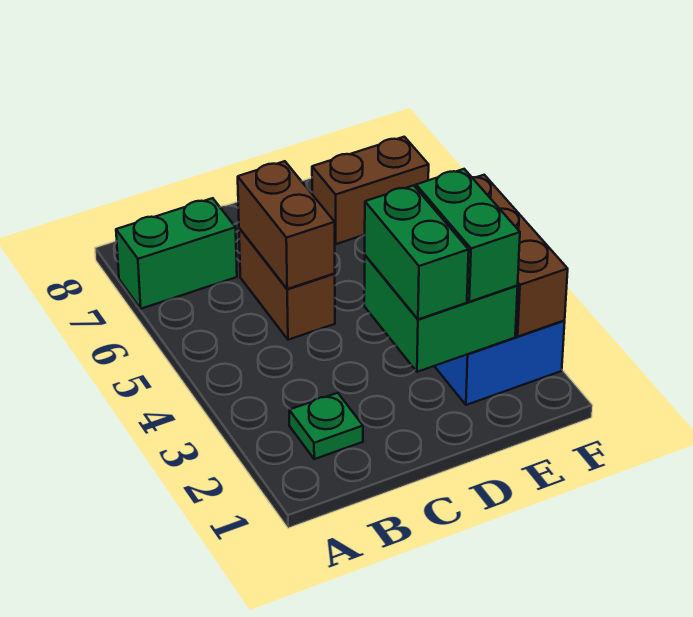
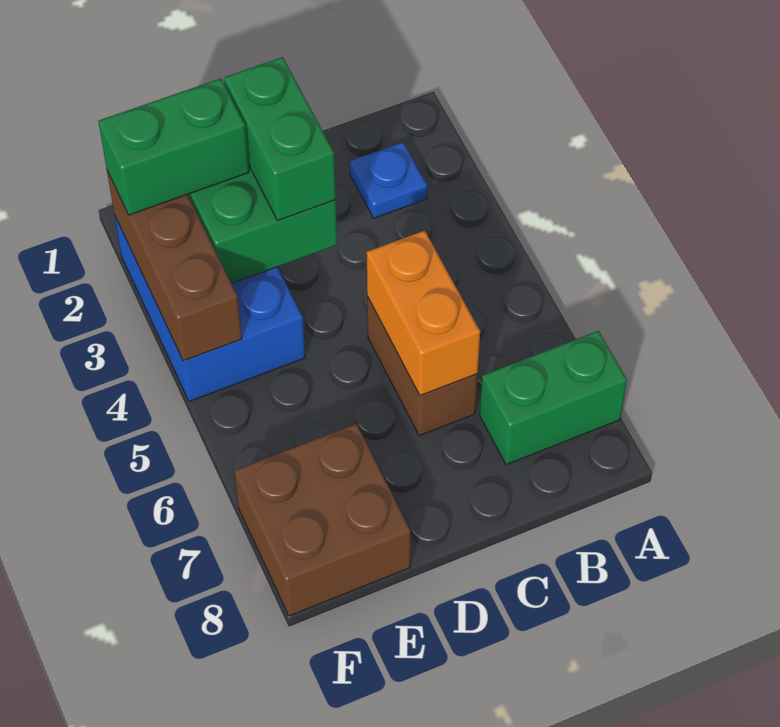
green 1x1 plate [289,393,363,459] -> blue 1x1 plate [350,142,427,218]
brown 1x2 brick [238,161,335,289] -> orange 1x2 brick [367,230,480,395]
green 1x2 brick [416,169,520,302] -> green 1x2 brick turned to [98,78,249,215]
brown 1x2 brick [312,137,429,244] -> brown 2x2 brick [234,424,411,616]

